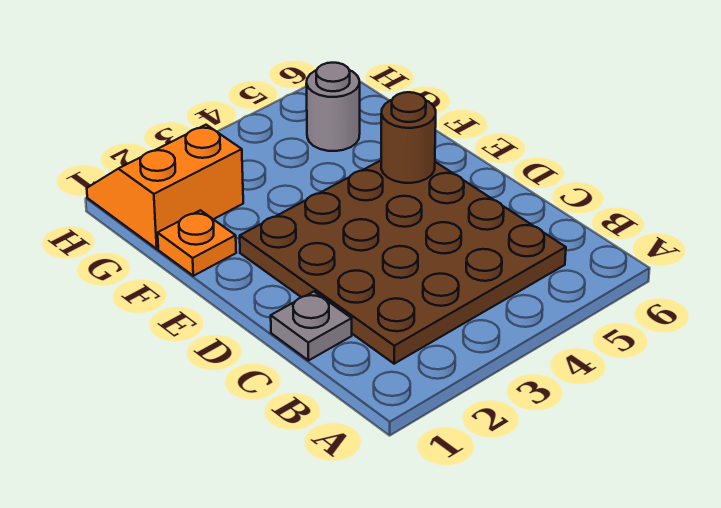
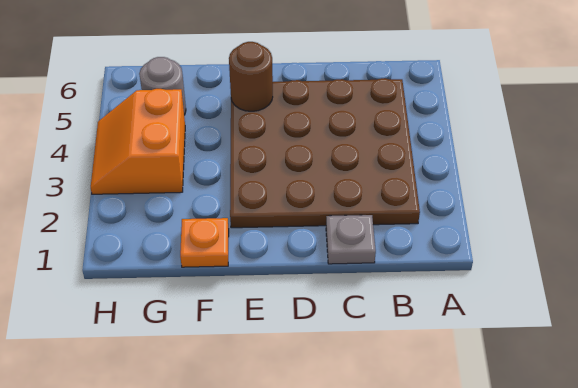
orange 2x2 slope [87,125,243,249] -> orange 2x2 slope moved to [91,89,185,194]

